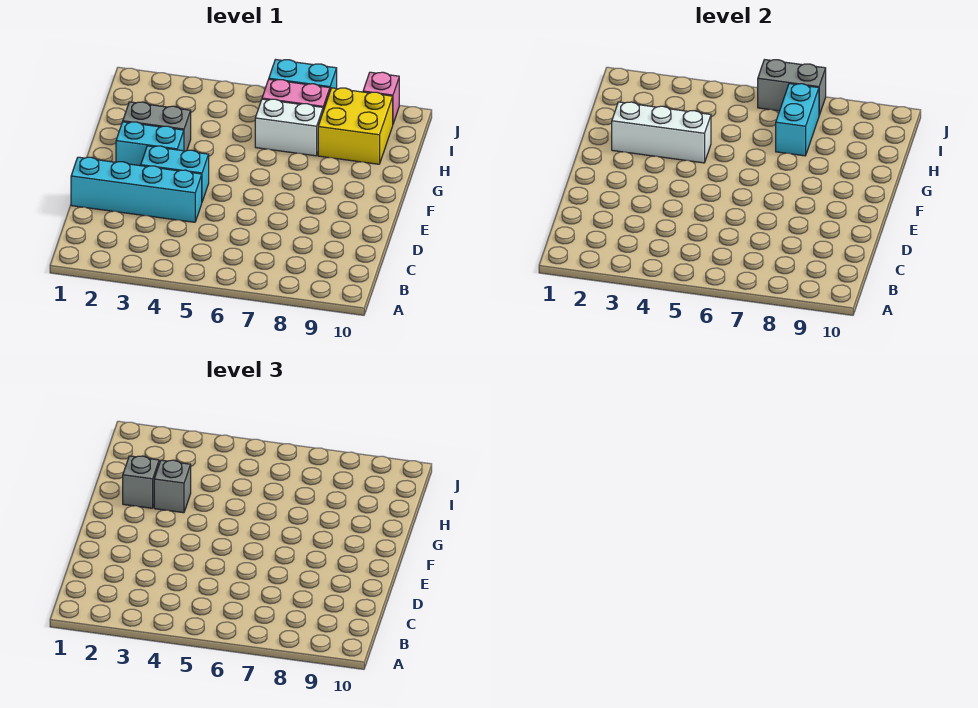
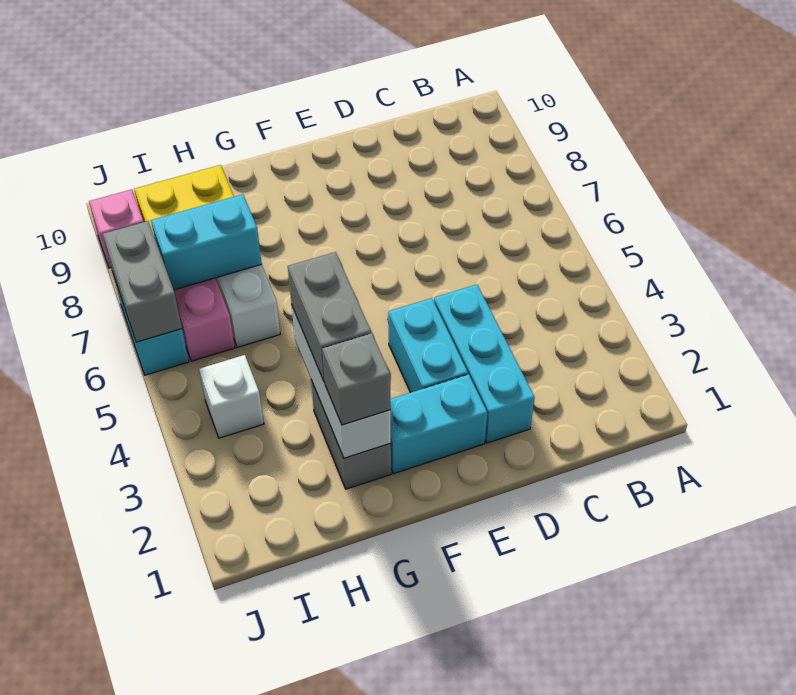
cyan 1x4 brick [71,157,202,222] -> cyan 1x3 brick [434,285,535,443]
cyan 1x2 brick [116,122,184,166] -> cyan 1x2 brick turned to [390,374,487,474]
grey 1x1 brick [154,460,191,513] -> grey 1x2 brick [288,252,371,382]
none -> white 1x1 brick [199,355,264,438]

